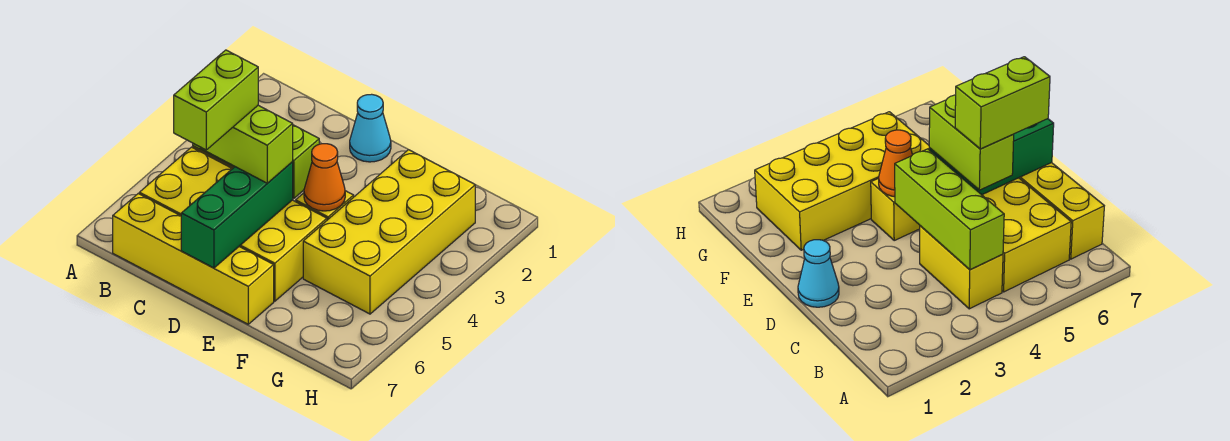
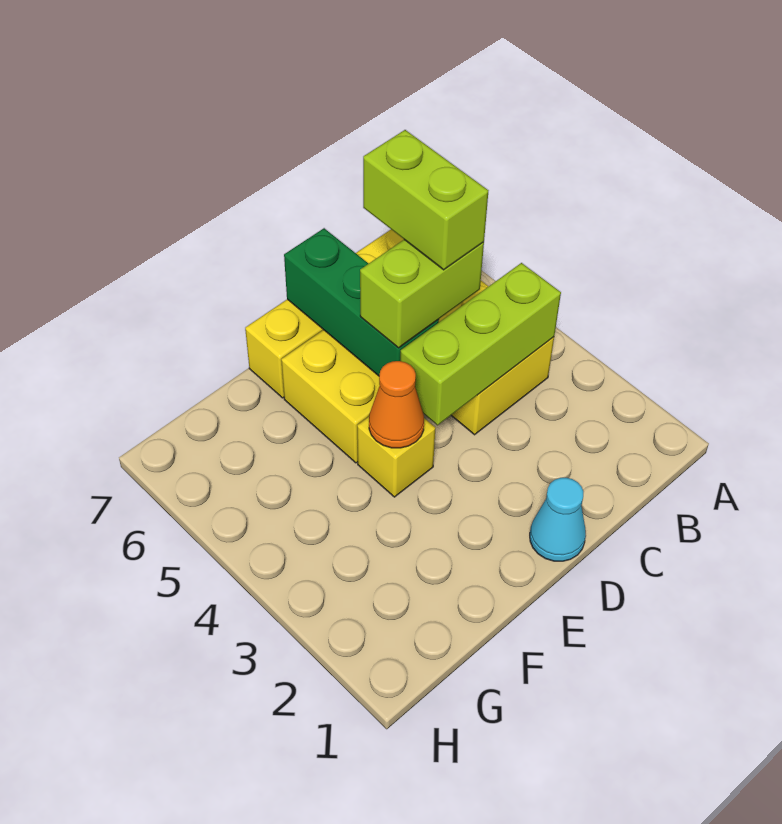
yellow 2x4 brick [303,150,475,314] -> none

